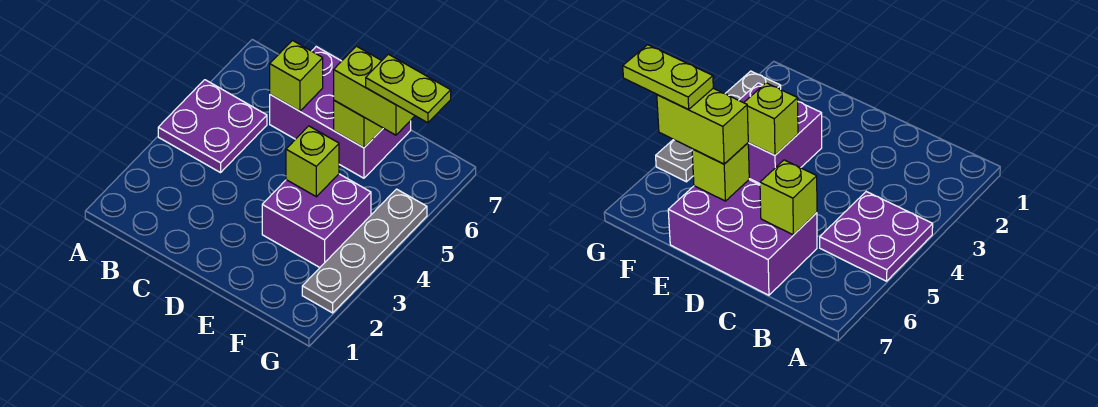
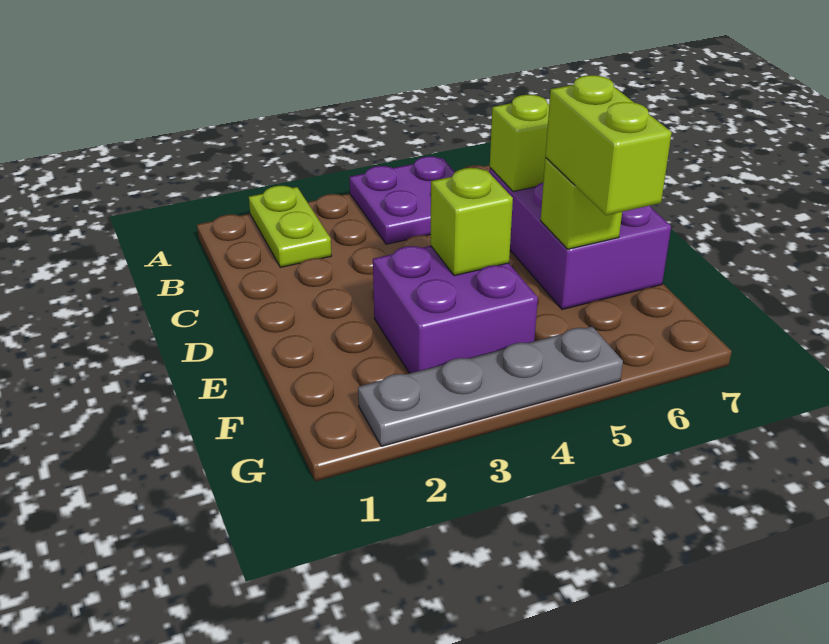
lime 1x2 plate [366,54,451,123] -> lime 1x2 plate moved to [249,186,331,267]

